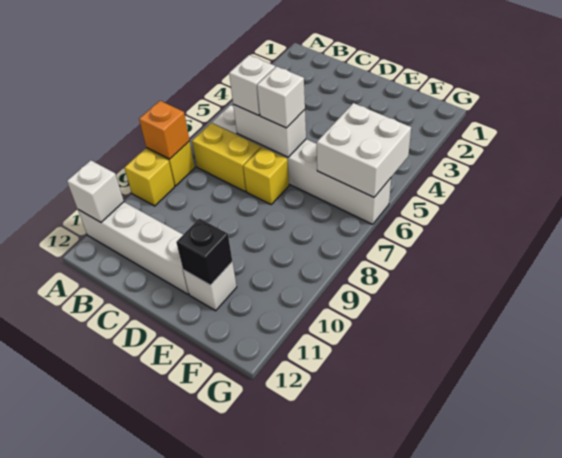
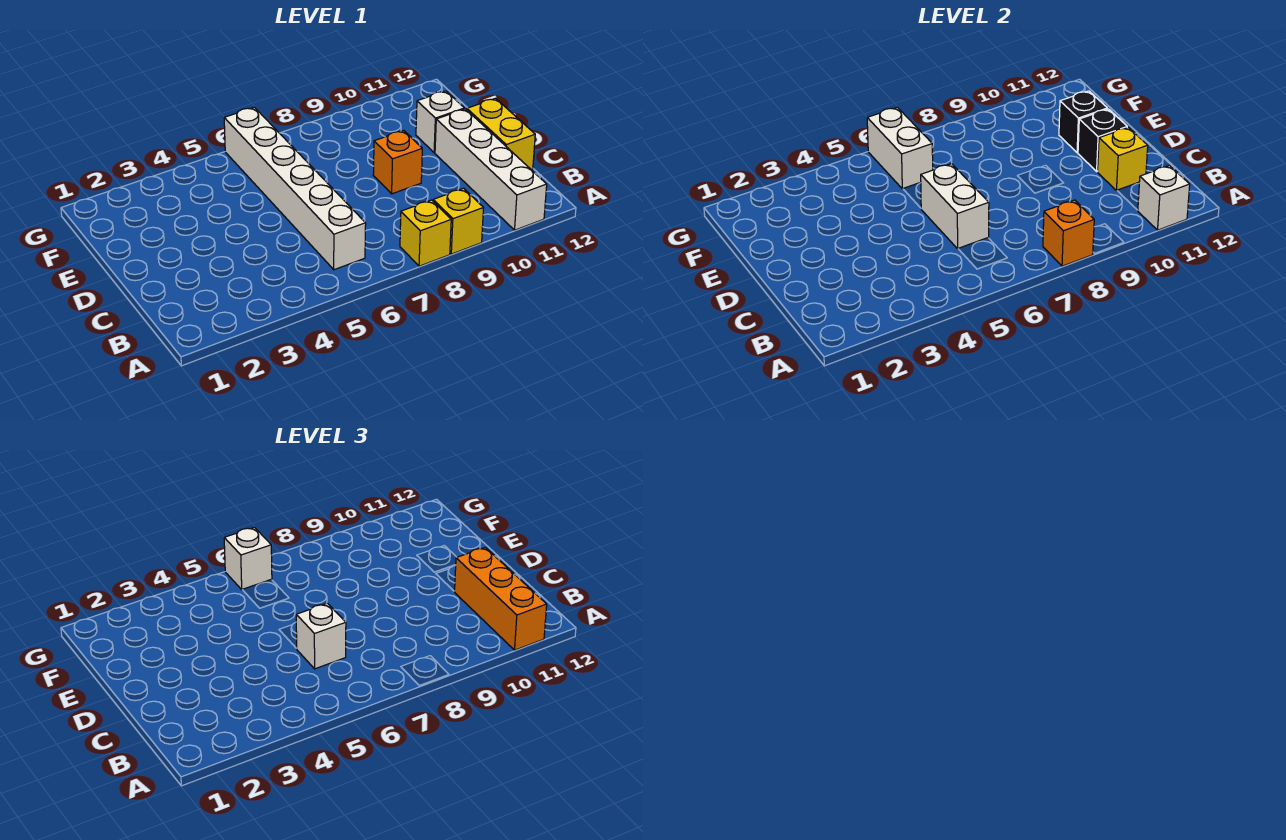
none -> orange 1x3 brick [455,547,547,650]
yellow 1x2 brick [192,123,261,191] -> yellow 1x2 brick moved to [467,98,535,170]
white 1x1 brick [257,66,305,128] -> white 1x1 brick moved to [224,527,272,590]
yellow 1x1 brick [243,147,289,204] -> yellow 1x1 brick moved to [1098,127,1148,191]
none -> orange 1x1 brick [373,131,422,194]
none -> black 1x1 brick [1078,109,1127,171]
white 2x2 brick [317,103,411,197] -> white 1x2 brick [867,107,933,189]

